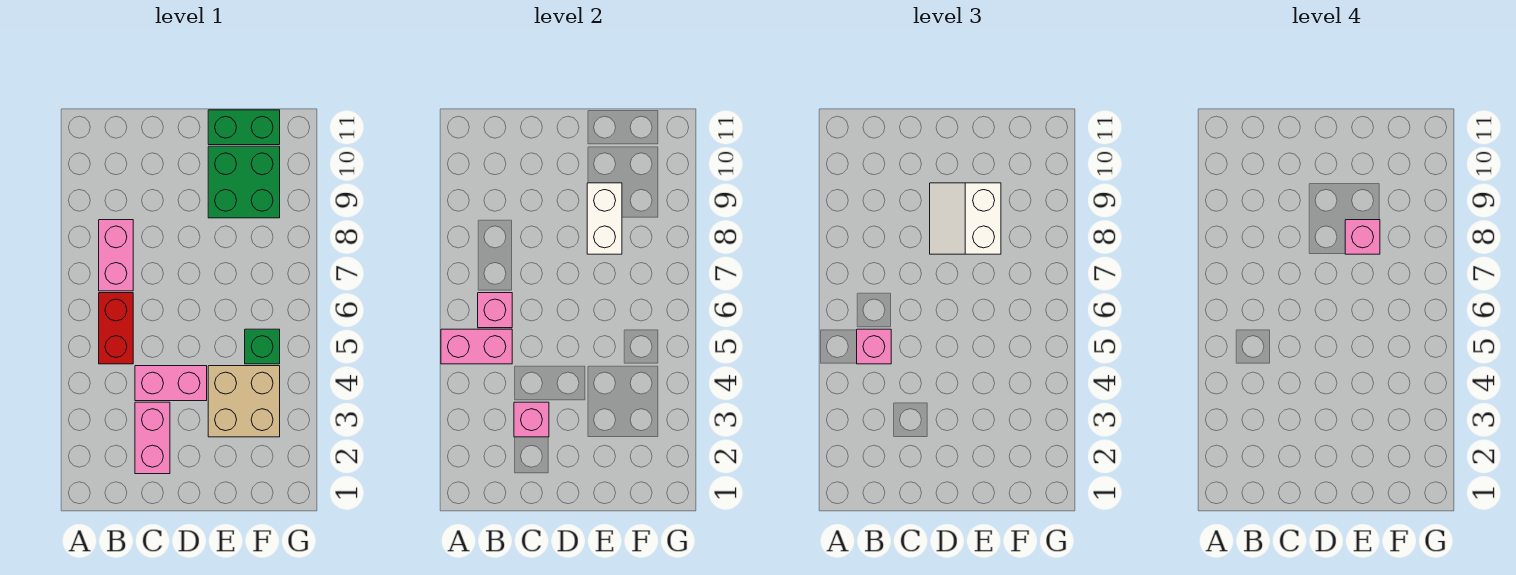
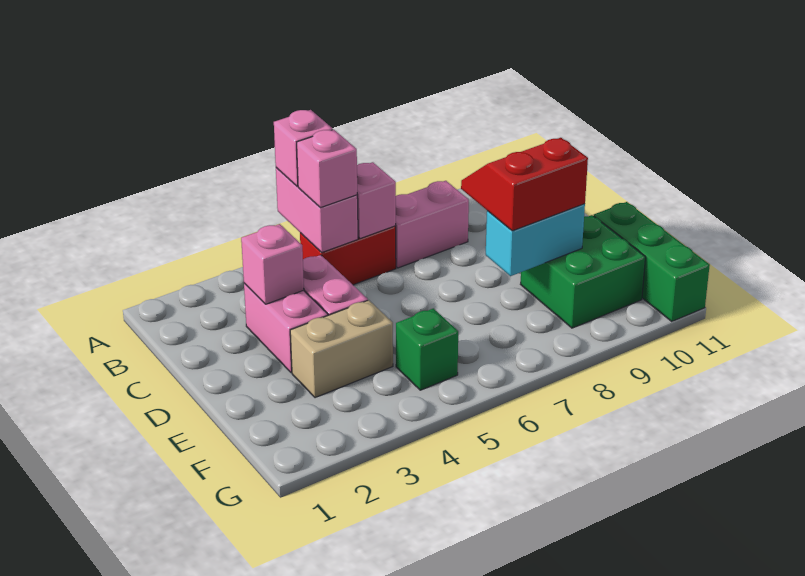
pink 1x2 brick [135,402,170,474] -> pink 1x2 brick turned to [244,283,328,373]
white 2x2 slope [930,183,1001,254] -> red 2x2 slope [461,138,588,231]
tan 2x2 brick [208,366,280,437] -> tan 1x2 brick [290,300,393,398]
white 1x2 brick [587,183,622,254] -> cyan 1x2 brick [486,204,585,276]
pink 1x1 brick [1345,220,1380,254] -> pink 1x1 brick moved to [274,110,333,186]
green 1x2 brick [208,110,280,145] -> green 1x3 brick [594,202,710,321]

